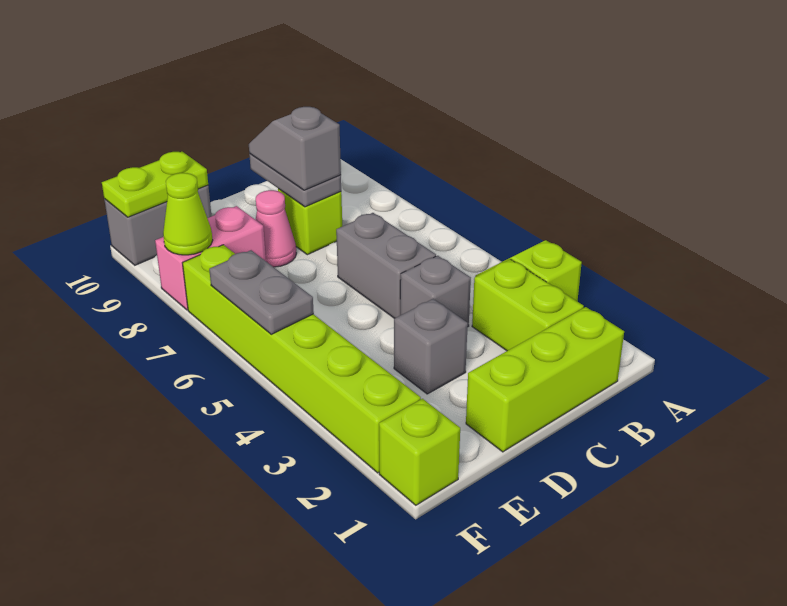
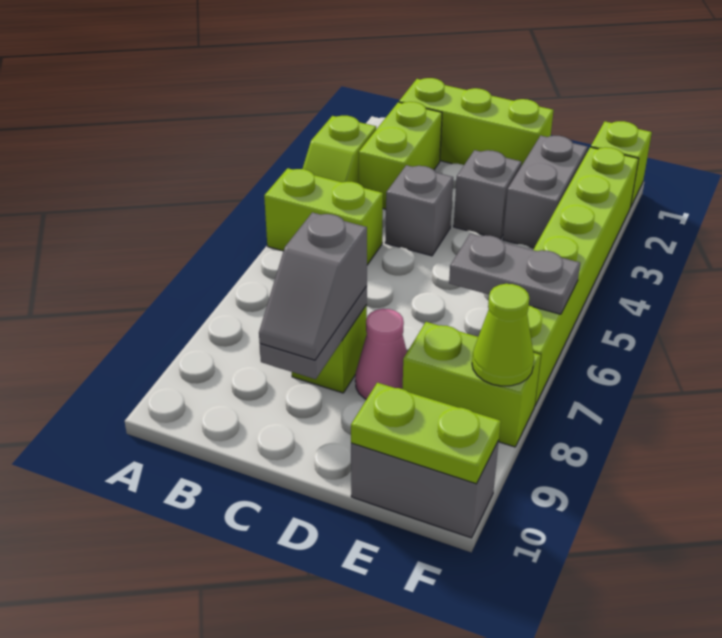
none -> lime 1x2 brick [264,168,383,265]
grey 1x2 brick [336,213,436,318] -> grey 1x2 brick moved to [503,136,588,248]
pink 1x2 brick [155,206,266,310] -> lime 1x2 brick [402,322,541,447]
grey 1x2 plate [209,250,314,334] -> grey 1x2 plate turned to [449,234,580,314]

